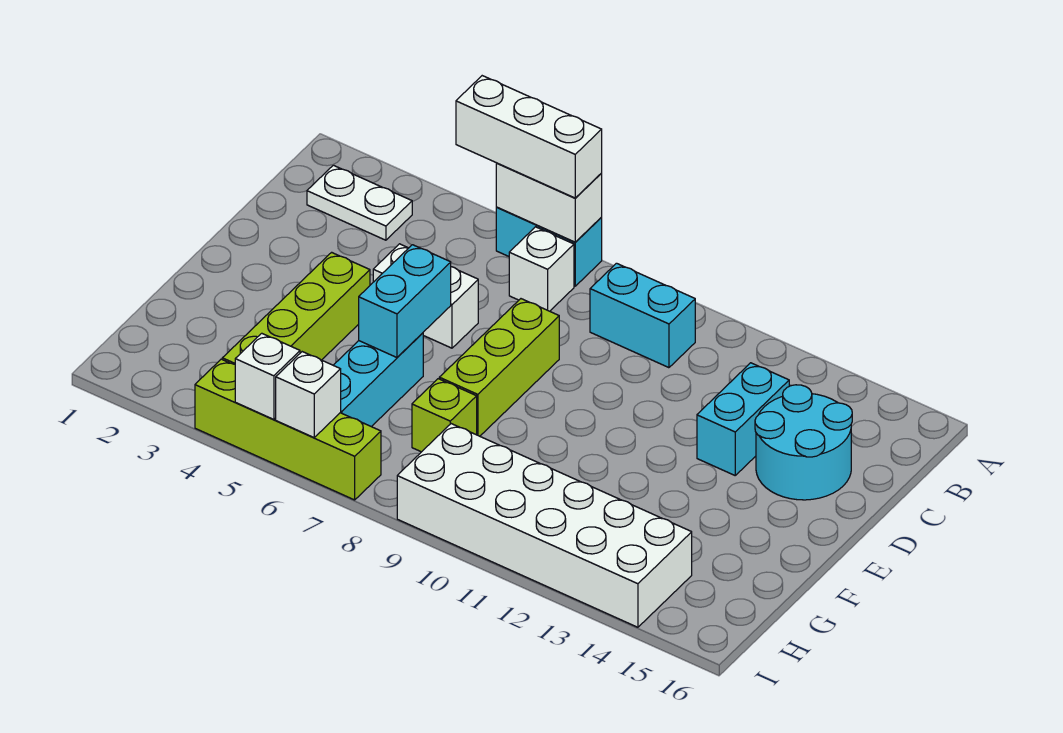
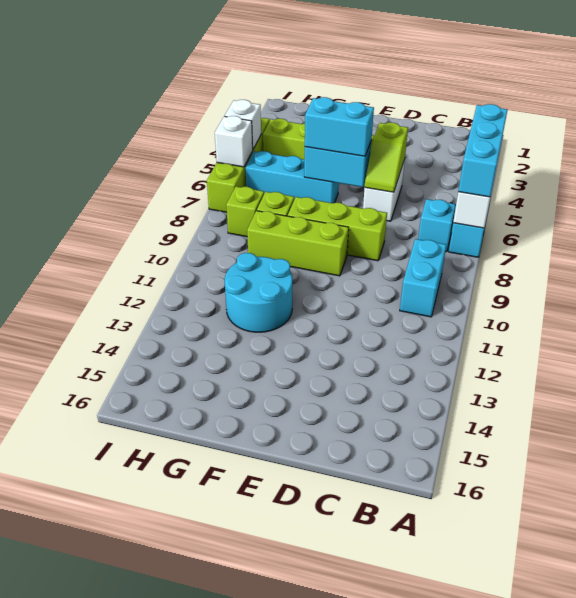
white 1x3 brick [456,76,602,198] -> cyan 1x3 brick [458,104,507,197]
white 1x2 plate [307,165,412,240] -> none
white 1x1 brick [509,227,574,311] -> cyan 1x1 brick [418,199,456,252]
cyan 1x2 brick [697,363,789,475] -> cyan 1x2 brick moved to [305,97,374,156]
cyan 2x2 round brick [755,385,852,500] -> cyan 2x2 round brick moved to [225,253,292,332]
none -> lime 1x2 slope [365,123,408,192]
none -> lime 1x3 brick [247,211,349,276]
none -> lime 1x1 brick [226,187,264,237]
white 2x6 brick [397,424,692,627] -> none

